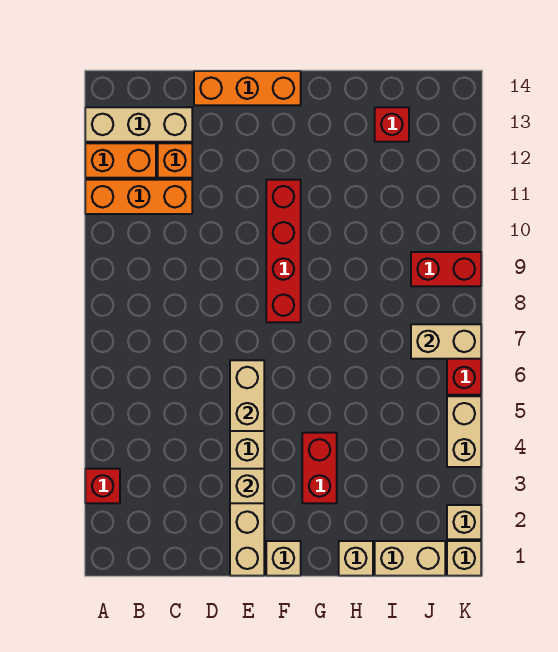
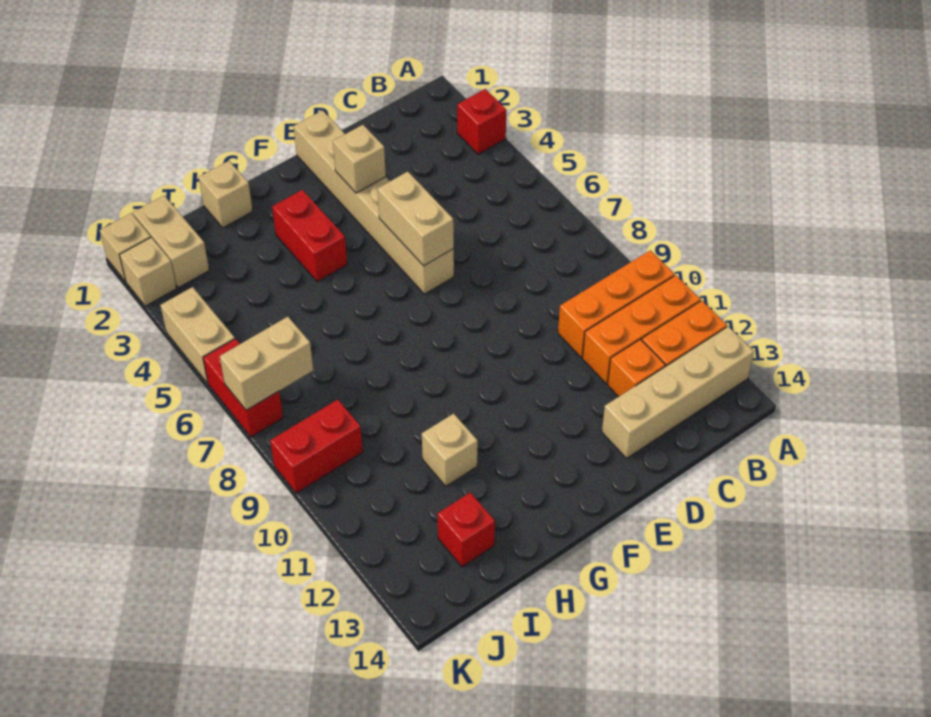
tan 1x3 brick [85,107,192,142] -> tan 1x4 brick [602,326,754,458]
orange 1x3 brick [194,71,301,105] -> orange 1x3 brick moved to [558,250,675,358]
tan 1x1 brick [266,541,301,576] -> tan 1x1 brick moved to [422,414,478,486]
red 1x4 brick [266,180,301,322] -> none
tan 1x2 brick [375,541,445,576] -> tan 1x2 brick turned to [133,195,209,288]

